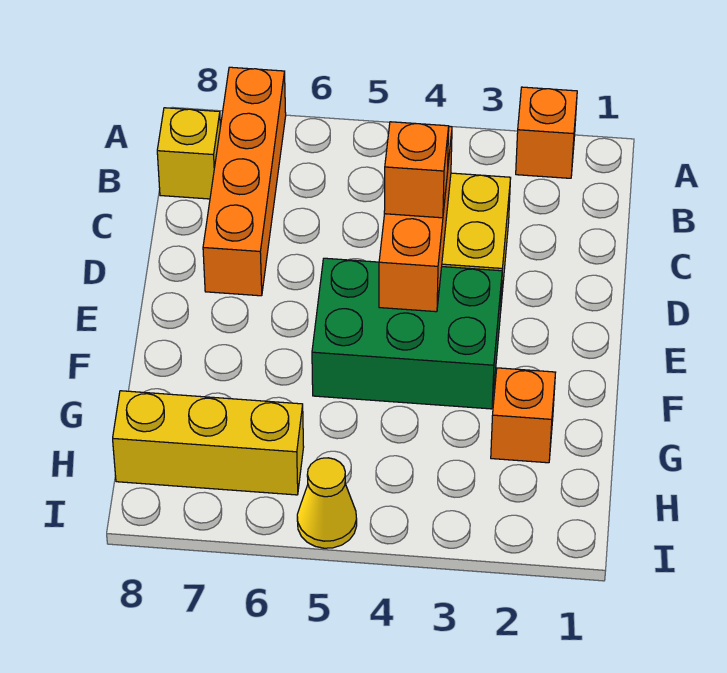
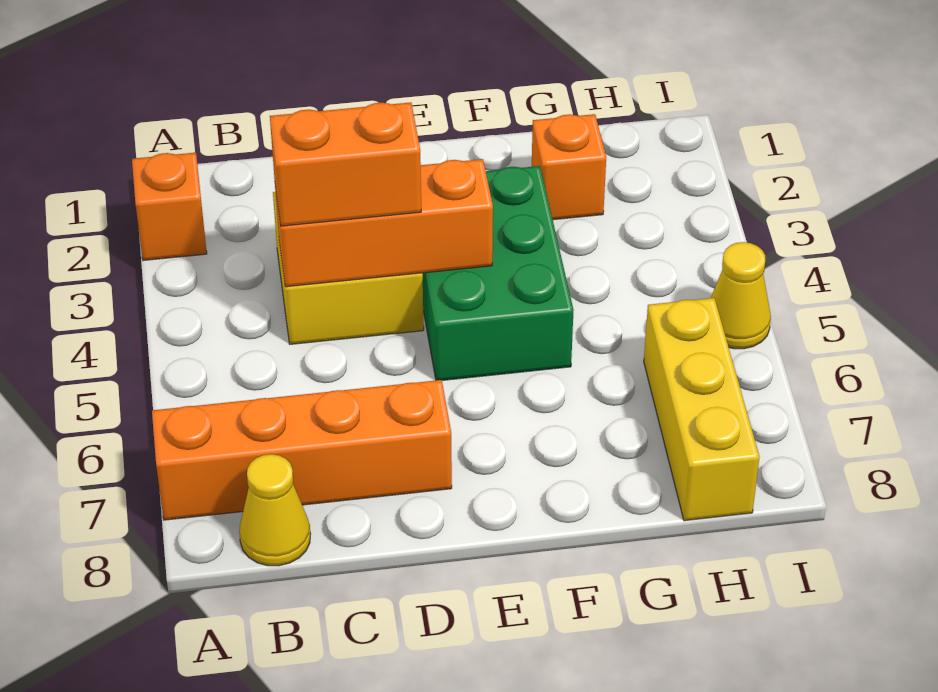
yellow 1x1 brick [157,108,220,199] -> yellow 1x1 cone [239,454,311,566]
orange 1x1 brick [384,122,449,218] -> orange 1x2 brick [270,102,421,226]

